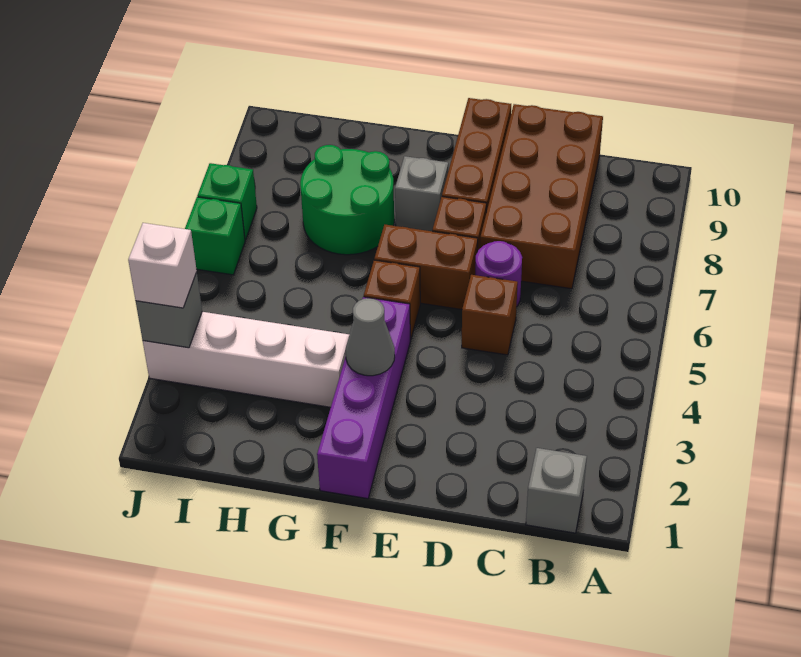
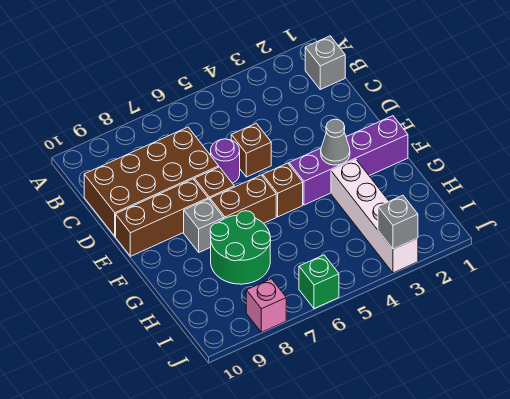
brown 1x2 brick [374,225,478,310] -> brown 1x2 brick turned to [210,175,276,223]
white 1x1 brick [128,223,197,308] -> none
green 1x1 brick [197,163,257,240] -> none
none -> pink 1x1 brick [246,279,286,332]

